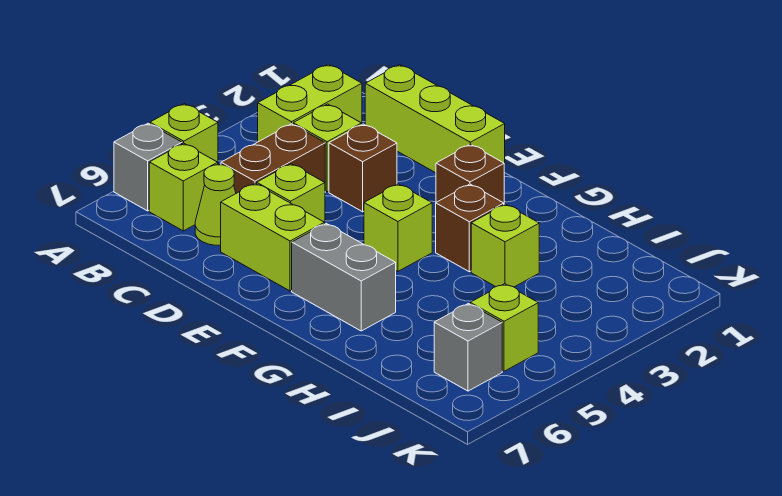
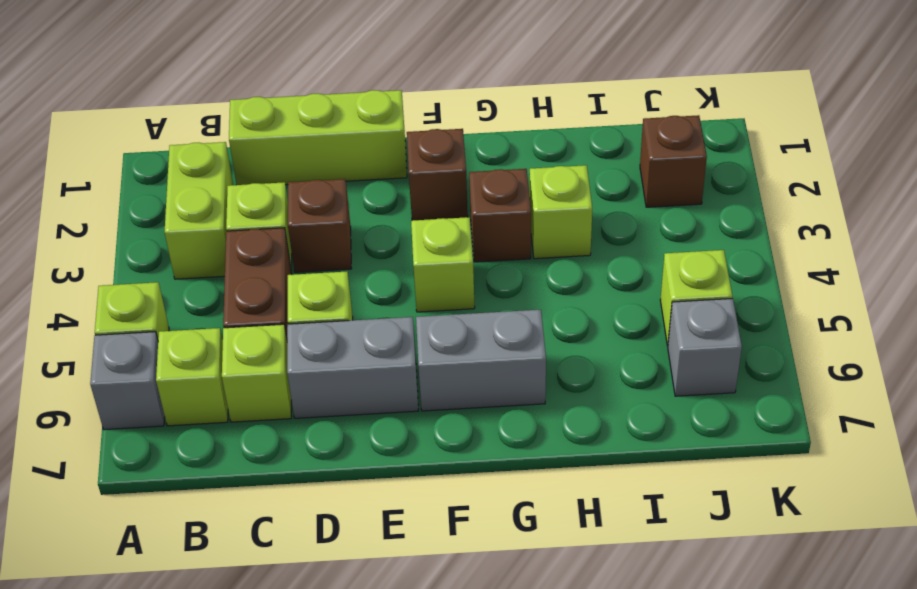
lime 1x1 cone [195,165,236,245] -> lime 1x1 brick [222,324,291,422]
lime 1x2 brick [221,183,324,291] -> grey 1x2 brick [287,317,418,418]
none -> brown 1x1 brick [640,115,707,207]

